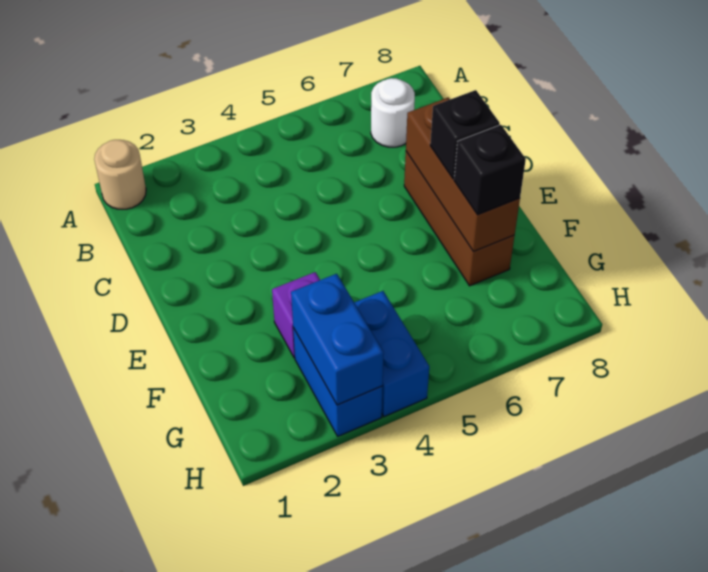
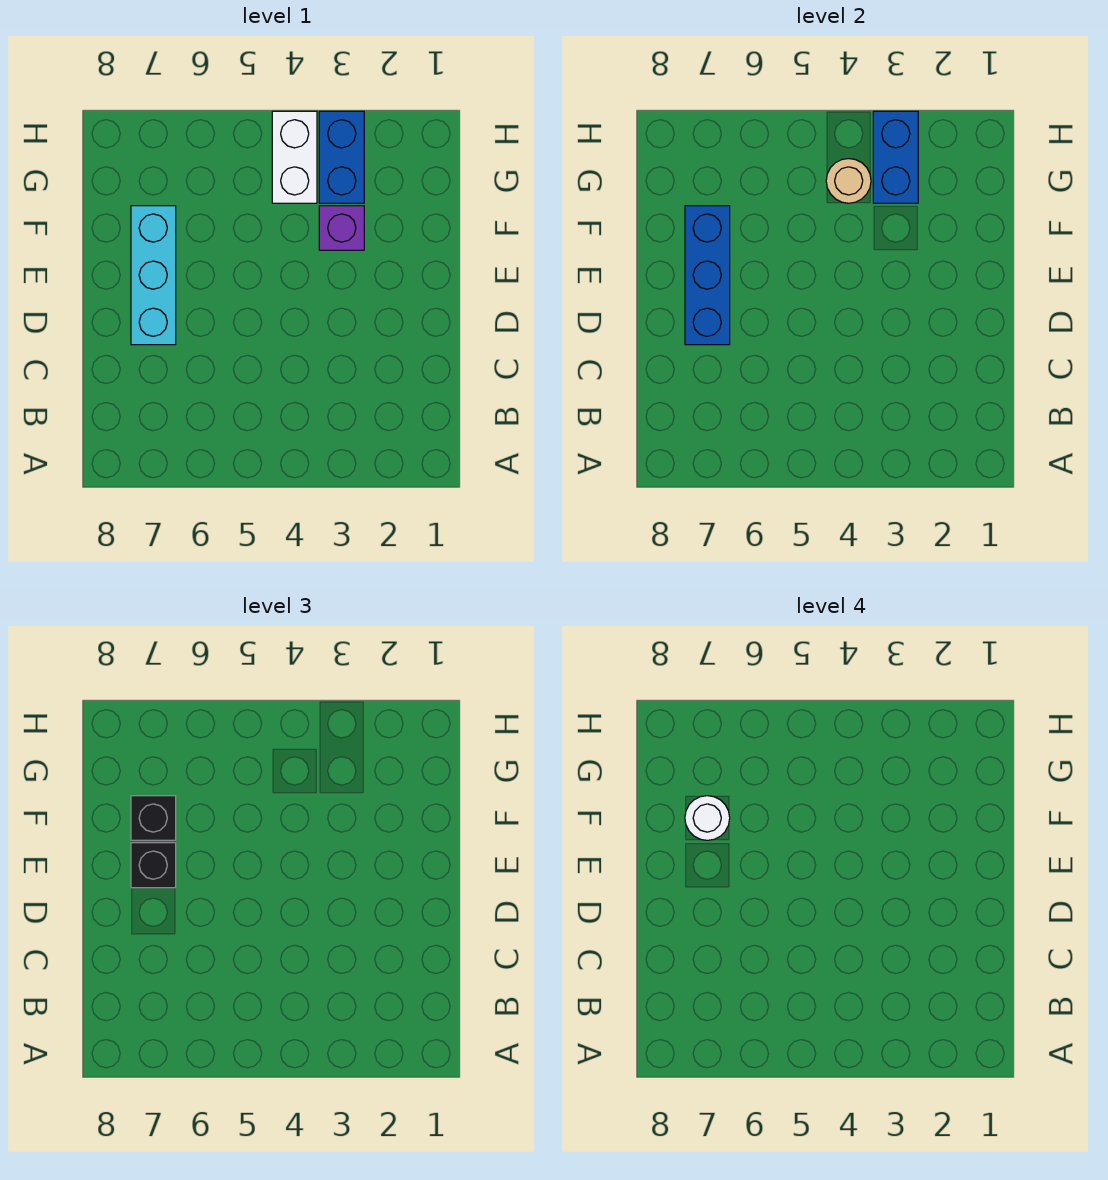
tan 1x1 round brick [94,140,146,209] -> tan 1x1 round brick moved to [826,159,871,203]
white 1x1 round brick [371,78,415,147] -> white 1x1 round brick moved to [685,796,730,840]
brown 1x3 brick [404,152,515,286] -> cyan 1x3 brick [131,206,176,345]
brown 1x3 brick [406,97,520,251] -> blue 1x3 brick [685,206,730,345]
blue 1x2 brick [354,291,429,417] -> white 1x2 brick [272,111,317,203]

